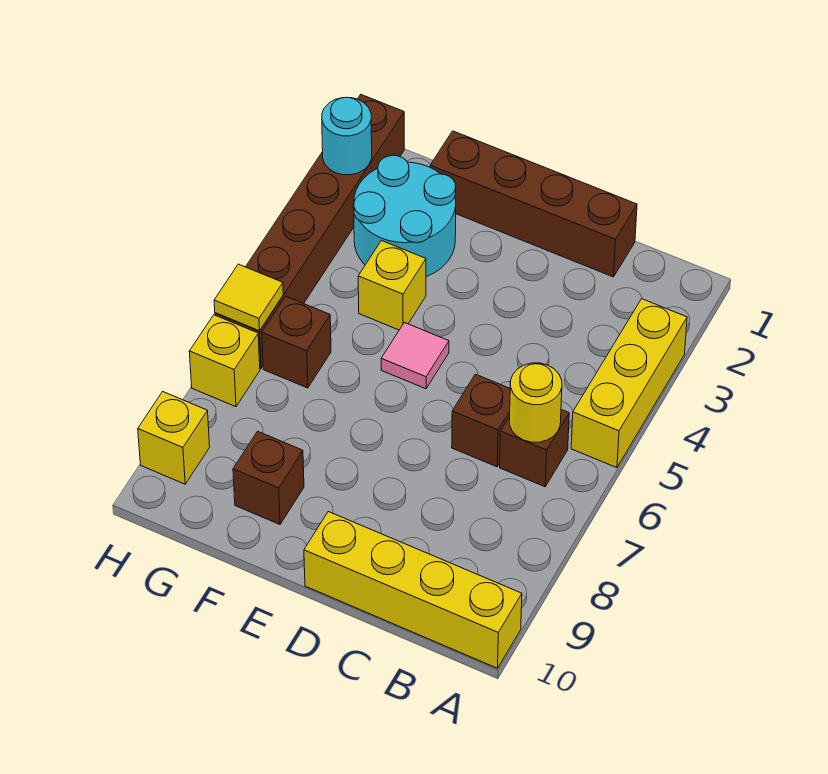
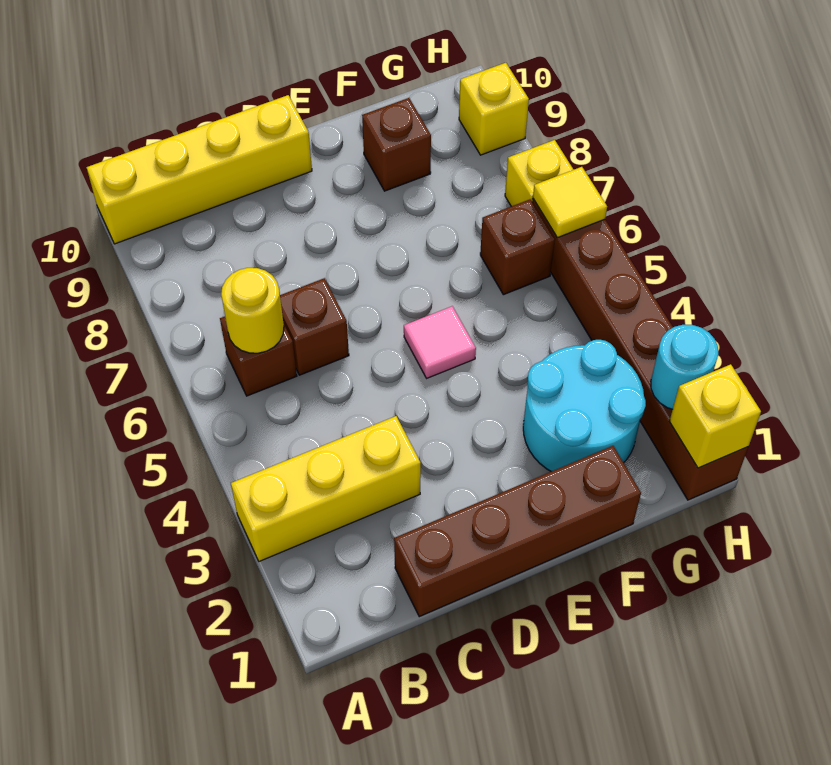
yellow 1x3 brick [571,299,687,468] -> yellow 1x3 brick turned to [231,416,421,561]
yellow 1x1 brick [358,241,426,330] -> yellow 1x1 brick moved to [669,364,761,468]

